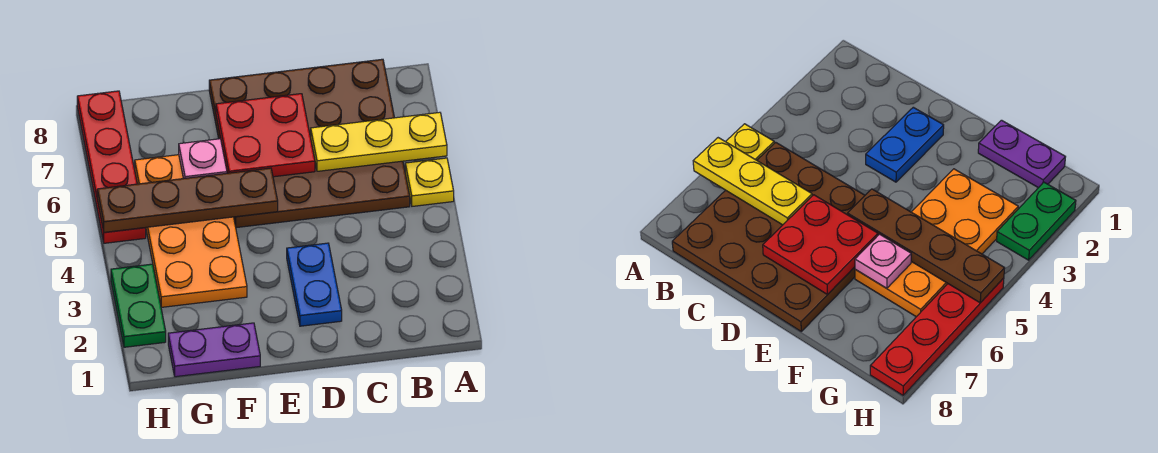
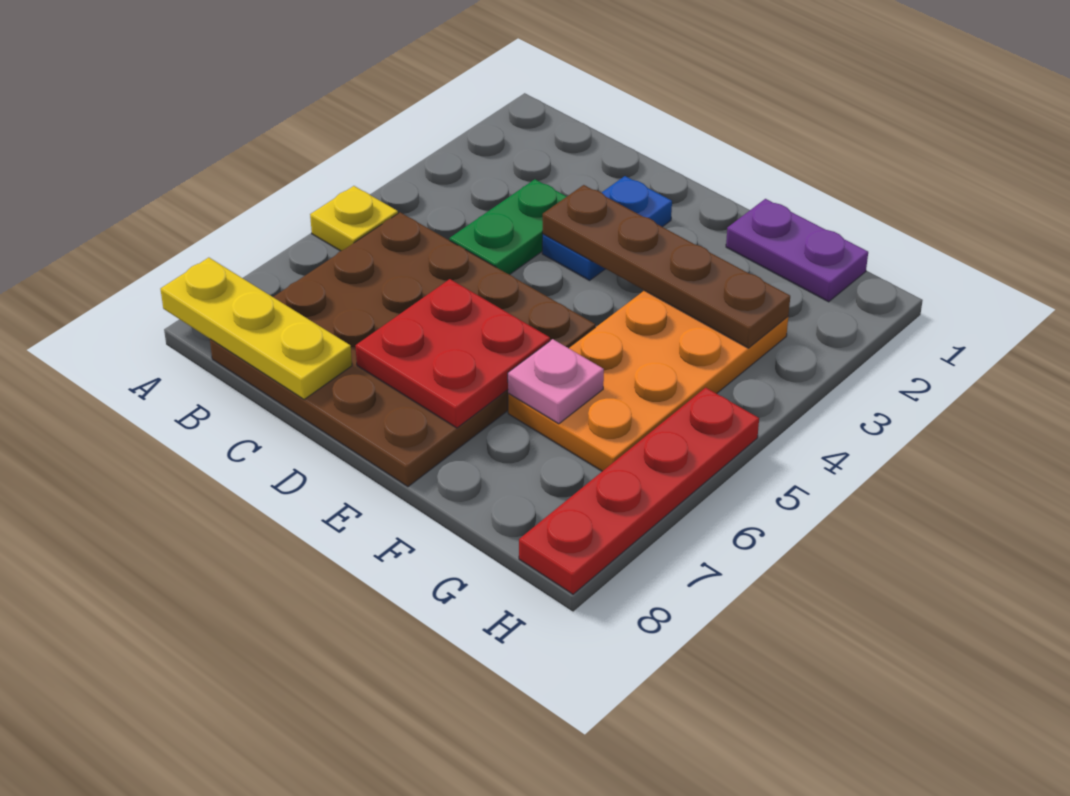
yellow 1x3 plate [311,112,447,171] -> yellow 1x3 plate moved to [161,258,352,400]
brown 1x4 plate [97,168,278,232] -> brown 1x4 plate moved to [543,185,790,348]
green 1x2 plate [111,264,166,347] -> green 1x2 plate moved to [450,179,567,275]

